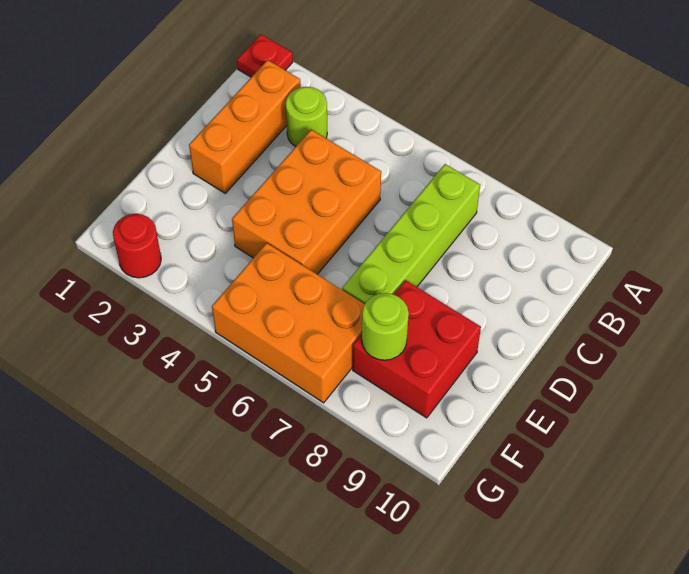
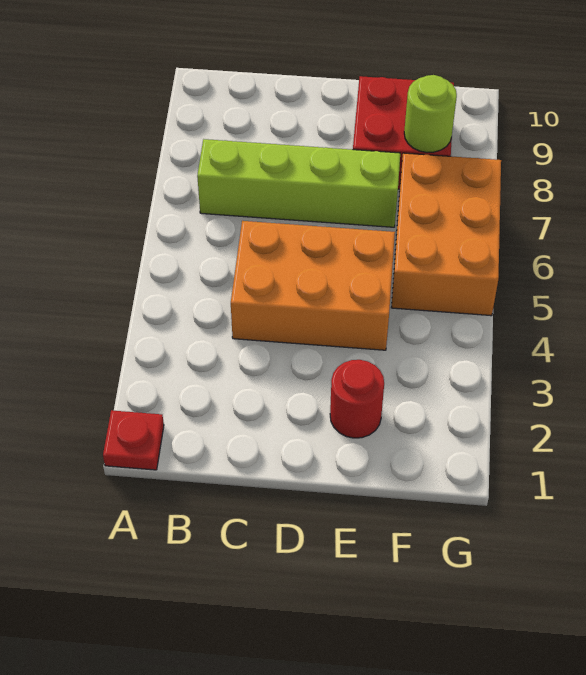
orange 1x3 brick [189,60,301,193] -> none
lime 1x1 round brick [286,87,327,147] -> none
red 1x1 round brick [113,214,161,278] -> red 1x1 round brick moved to [330,360,384,438]

